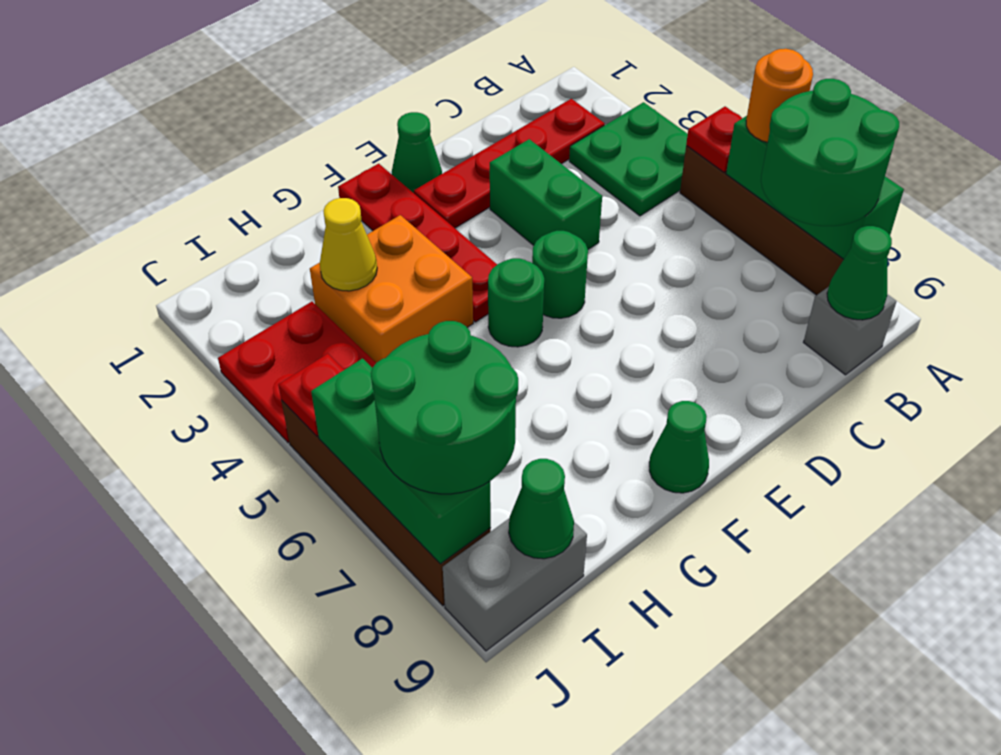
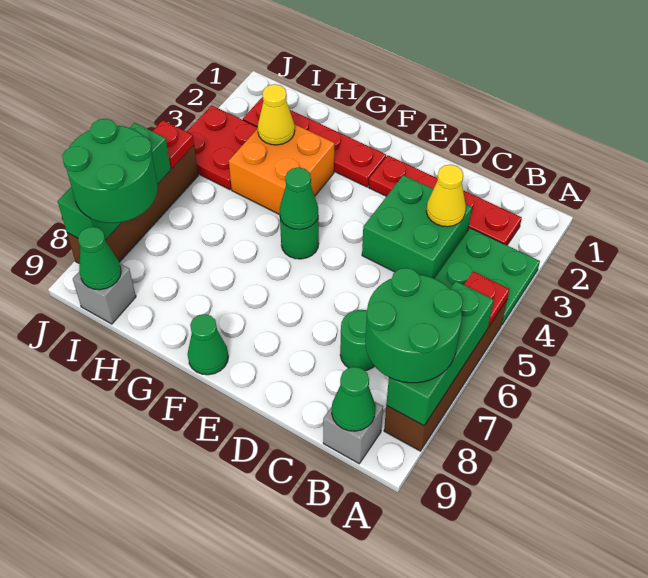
orange 1x1 round brick [746,49,813,142] -> none
none -> yellow 1x1 cone [426,165,466,227]
green 1x2 brick [490,139,602,249] -> green 2x2 brick [362,175,472,278]
green 1x1 cone [392,112,442,193] -> green 1x1 cone moved to [280,167,318,230]
green 1x1 round brick [532,231,588,318] -> green 1x1 round brick moved to [340,310,374,371]
red 1x4 plate [338,164,497,322] -> red 1x4 plate turned to [243,97,386,187]
grey 1x2 brick [443,519,587,651] -> grey 1x1 brick [73,263,136,324]

